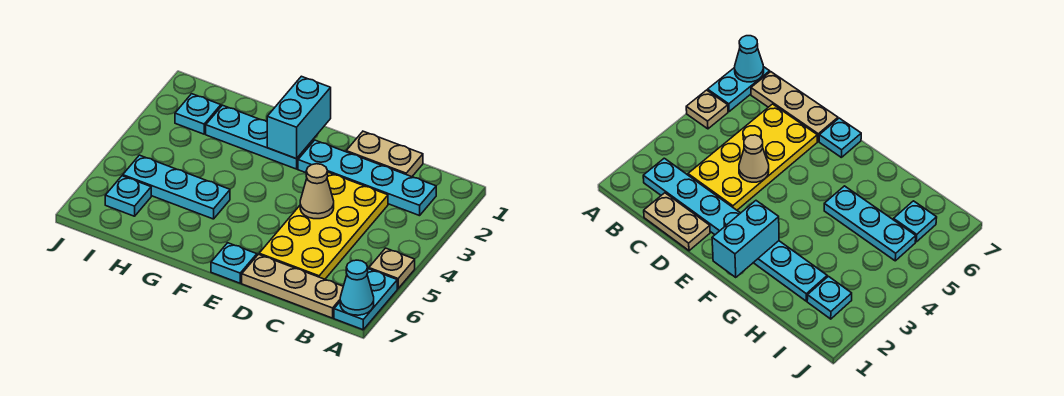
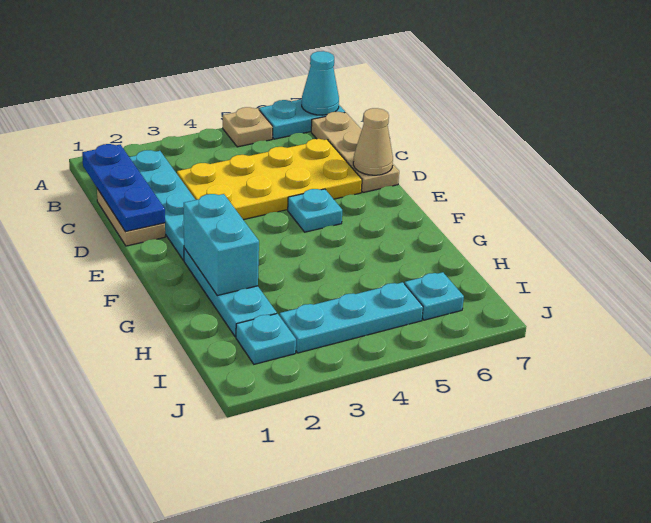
none -> blue 1x3 plate [82,144,165,232]
tan 1x1 cone [300,164,334,219] -> tan 1x1 cone moved to [353,108,393,175]
cyan 1x1 plate [211,243,257,283] -> cyan 1x1 plate moved to [288,189,342,232]
cyan 1x2 brick [267,76,331,159] -> cyan 1x2 brick turned to [184,194,259,296]
cyan 1x3 plate [123,155,230,219] -> cyan 1x3 plate turned to [280,282,423,353]

